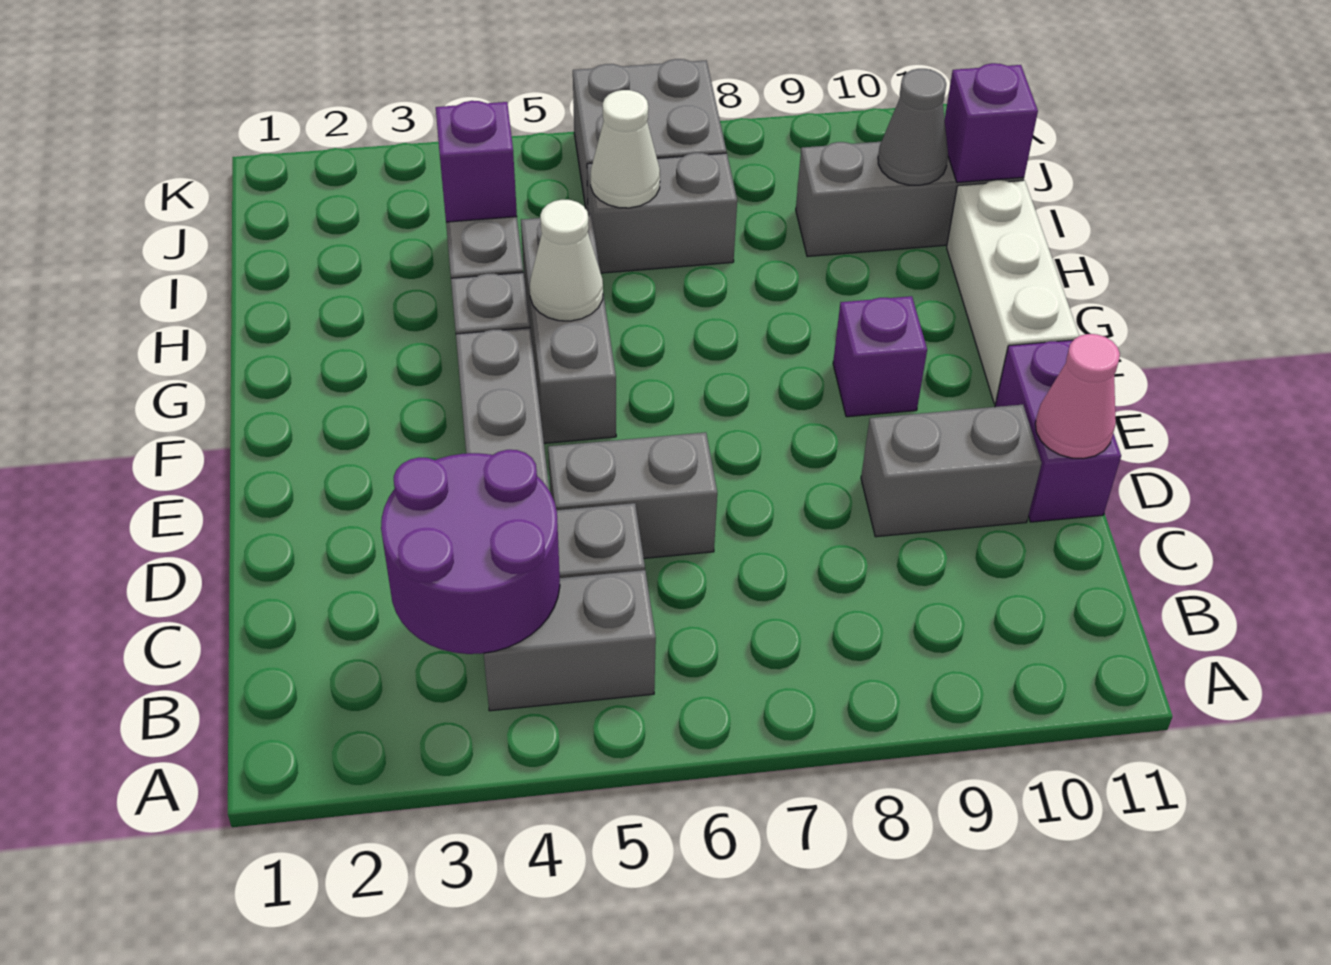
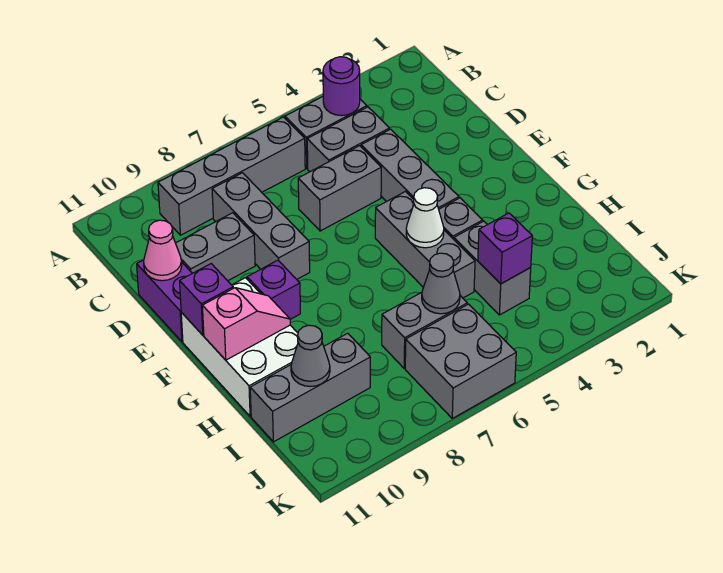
purple 2x2 round brick [381,450,560,654] -> purple 1x1 round brick [323,57,360,116]
none -> grey 1x4 brick [158,117,305,235]
none -> grey 1x3 brick [212,173,310,279]
white 1x3 brick [947,180,1079,404] -> white 2x3 brick [181,278,298,416]
none -> pink 1x2 slope [202,288,290,360]
white 1x1 cone [591,90,660,208] -> grey 1x1 cone [422,253,460,314]
purple 1x1 brick [945,63,1038,183] -> purple 1x1 brick moved to [180,264,233,335]

